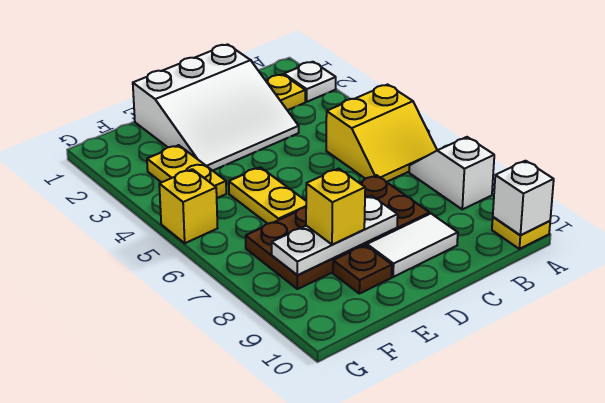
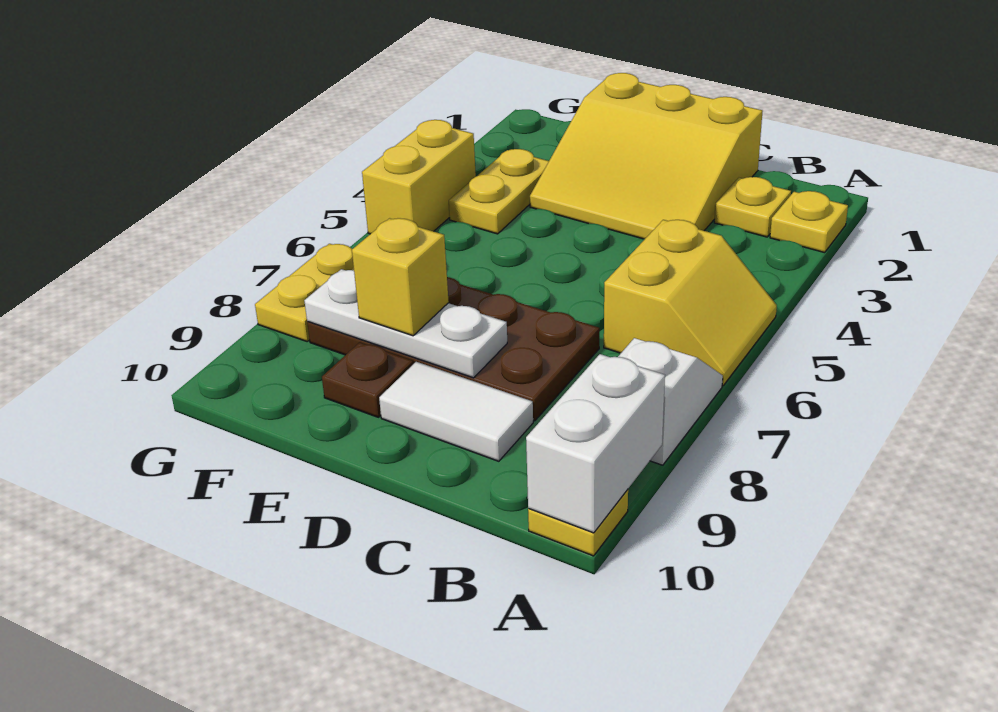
white 1x1 plate [284,62,336,102] -> yellow 1x1 plate [770,191,848,253]
yellow 2x2 slope [326,85,437,182] -> yellow 2x2 slope turned to [604,220,777,386]
white 1x1 brick [493,161,554,235] -> white 1x2 brick [526,354,665,533]
white 3x3 slope [133,44,299,171] -> yellow 3x3 slope [530,73,763,239]
yellow 1x2 plate [229,167,306,224] -> yellow 1x2 plate moved to [255,244,354,341]
yellow 1x1 brick [159,169,217,243] -> yellow 1x2 brick [362,120,476,234]

